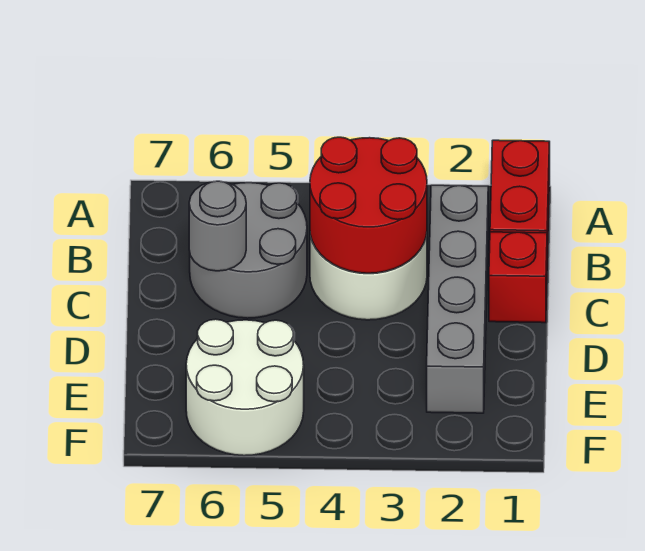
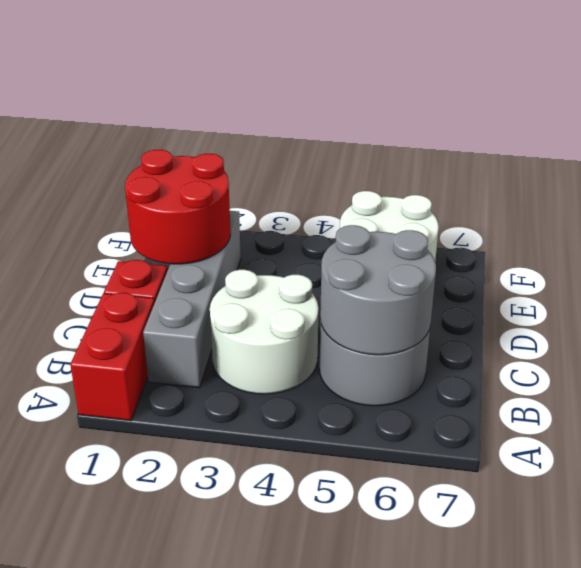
red 2x2 round brick [310,137,427,273] -> red 2x2 round brick moved to [125,150,231,264]
grey 1x1 round brick [189,181,246,271] -> grey 2x2 round brick [320,225,436,355]

